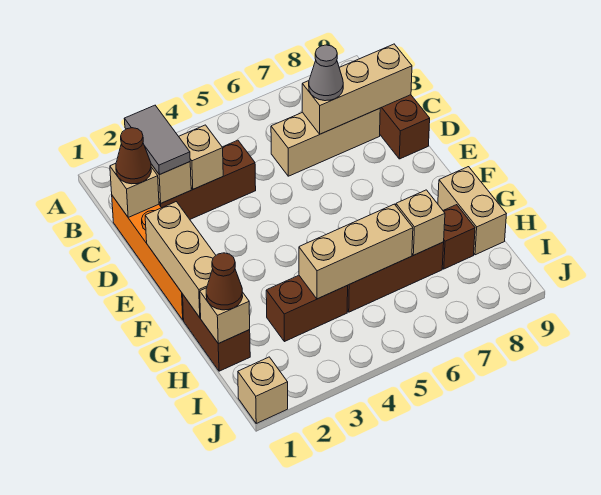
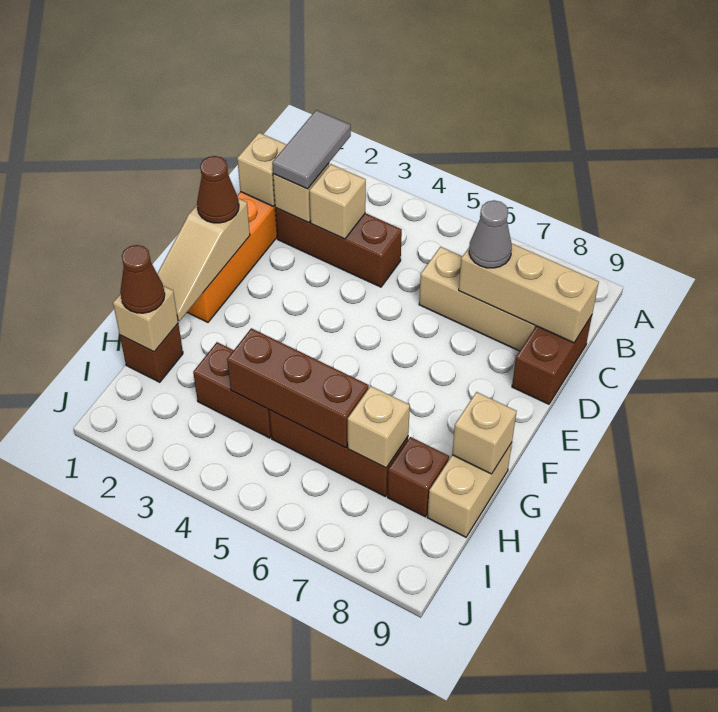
brown 1x1 cone [116,128,151,184] -> brown 1x1 cone moved to [197,156,239,223]
tan 1x3 brick [145,202,216,318] -> tan 1x3 slope [157,198,250,321]
brown 1x2 brick [183,295,250,371] -> brown 1x1 brick [120,324,183,382]
tan 1x3 brick [299,204,413,299] -> brown 1x3 brick [227,328,369,448]
tan 1x1 brick [238,357,288,423] -> tan 1x1 brick moved to [452,392,517,474]

